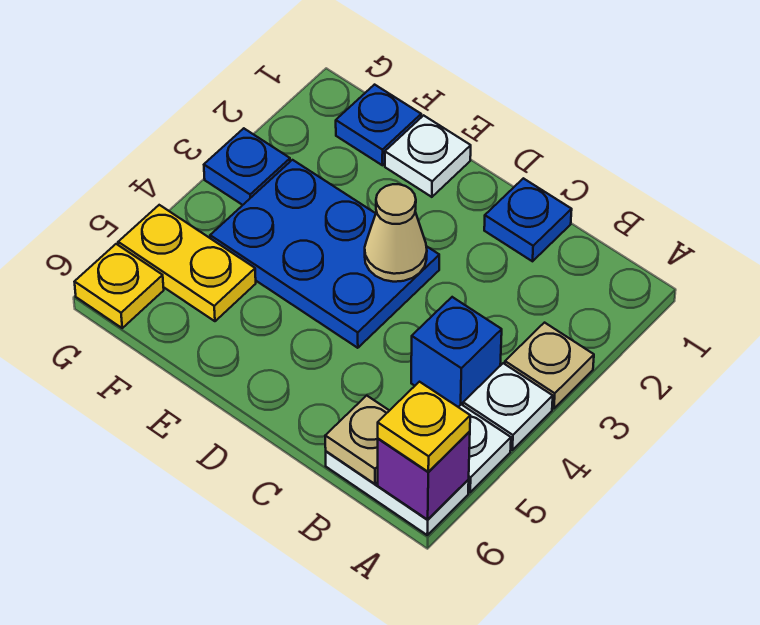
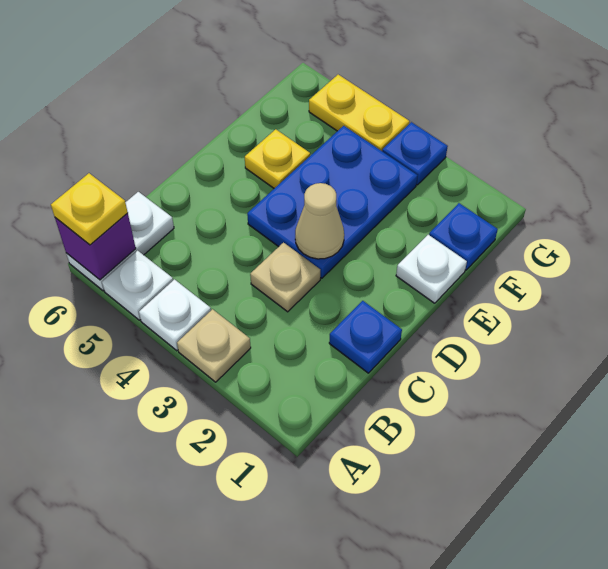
blue 1x1 brick [411,297,502,407] -> none
tan 1x1 plate [325,396,389,484] -> tan 1x1 plate moved to [250,243,320,312]
yellow 1x2 plate [118,205,256,321] -> yellow 1x2 plate turned to [309,75,409,151]
yellow 1x1 plate [75,244,164,328] -> yellow 1x1 plate moved to [245,129,310,188]

